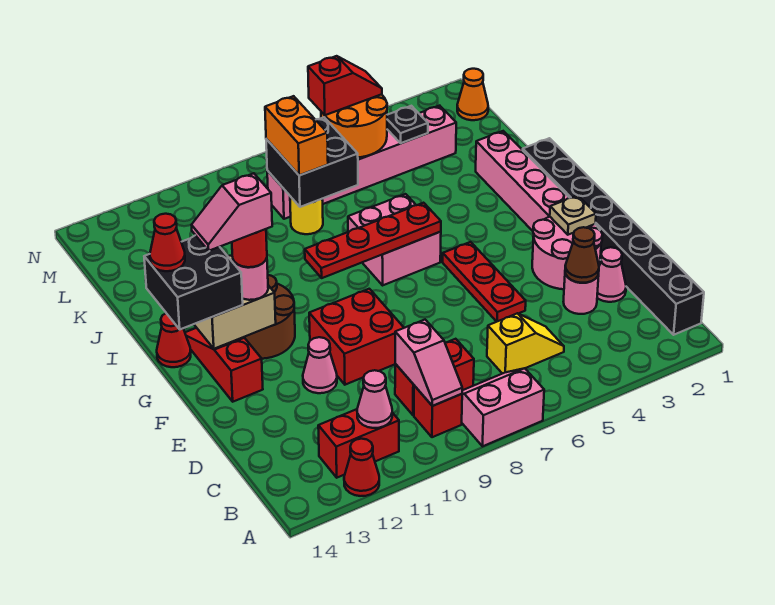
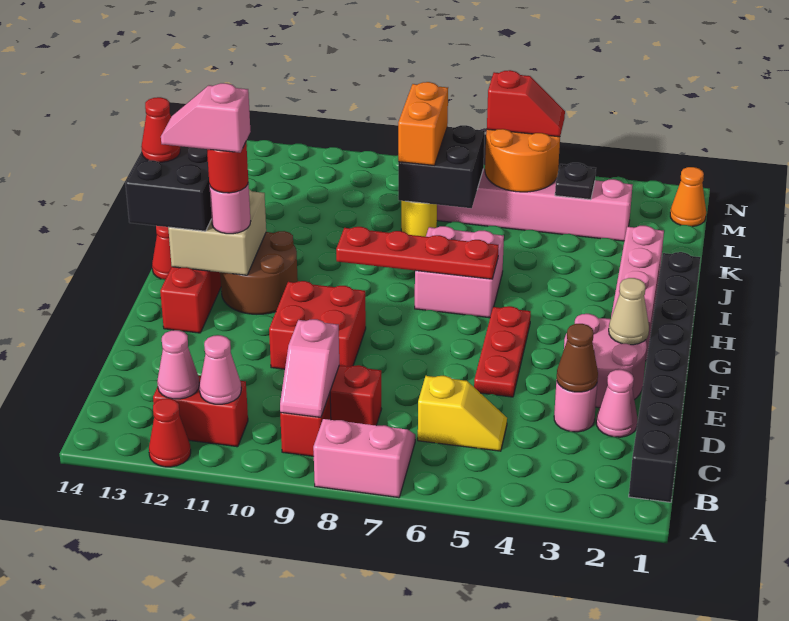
pink 1x1 cone [303,337,337,393] -> pink 1x1 cone moved to [157,330,199,399]
tan 1x1 plate [550,195,596,235] -> tan 1x1 cone [609,278,649,345]

